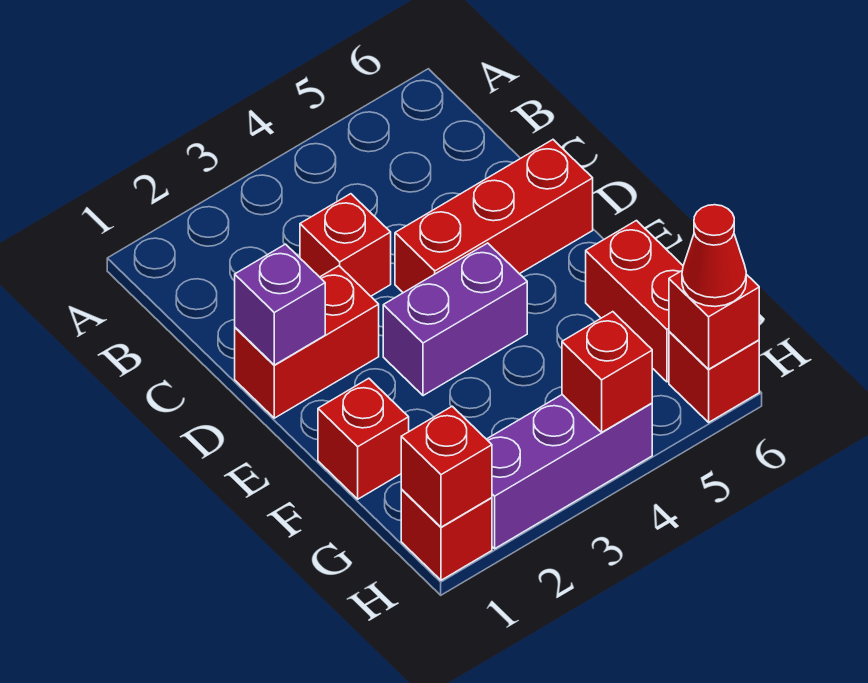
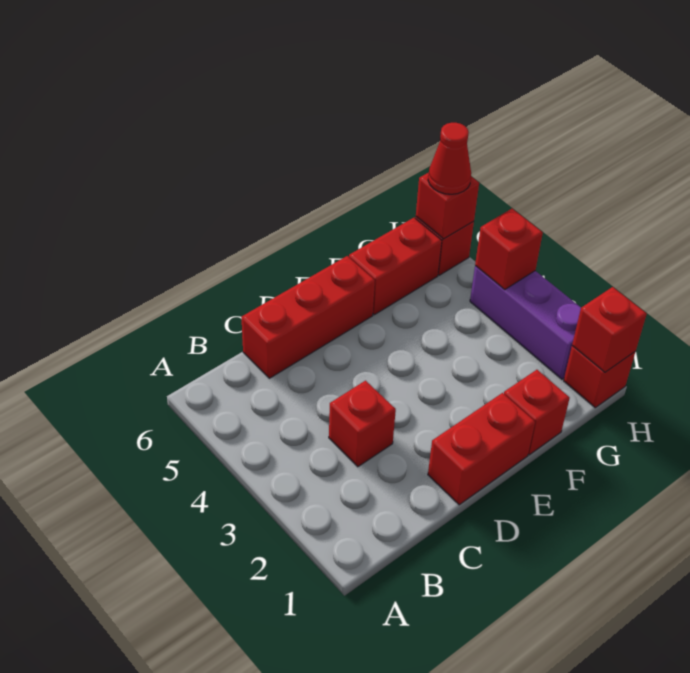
red 1x2 brick [235,266,379,418] -> red 1x2 brick turned to [428,393,535,505]
purple 1x1 brick [235,244,325,365] -> none
red 1x3 brick [395,140,593,293] -> red 1x3 brick turned to [241,256,375,378]
purple 1x2 brick [383,243,527,396] -> none

